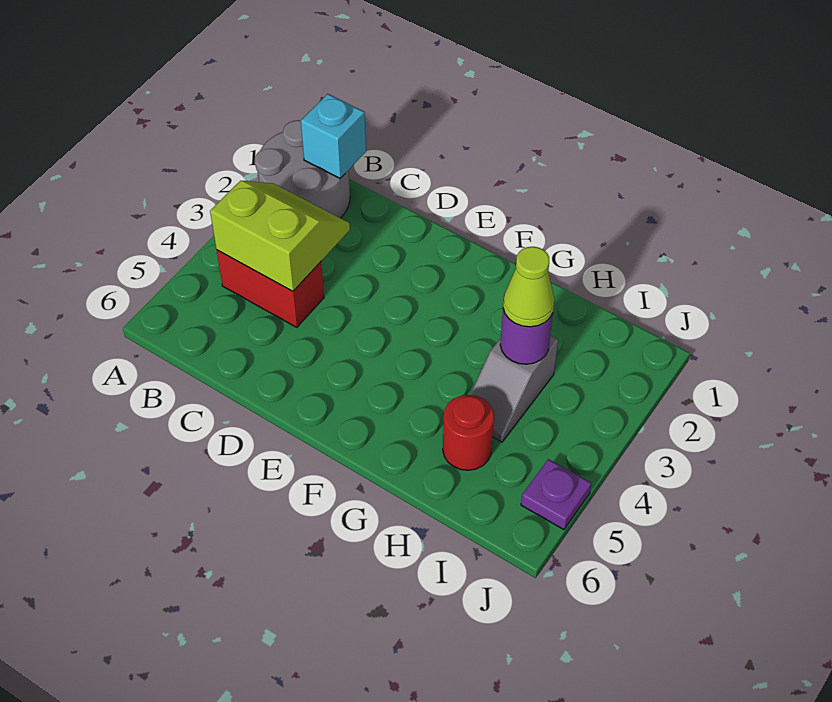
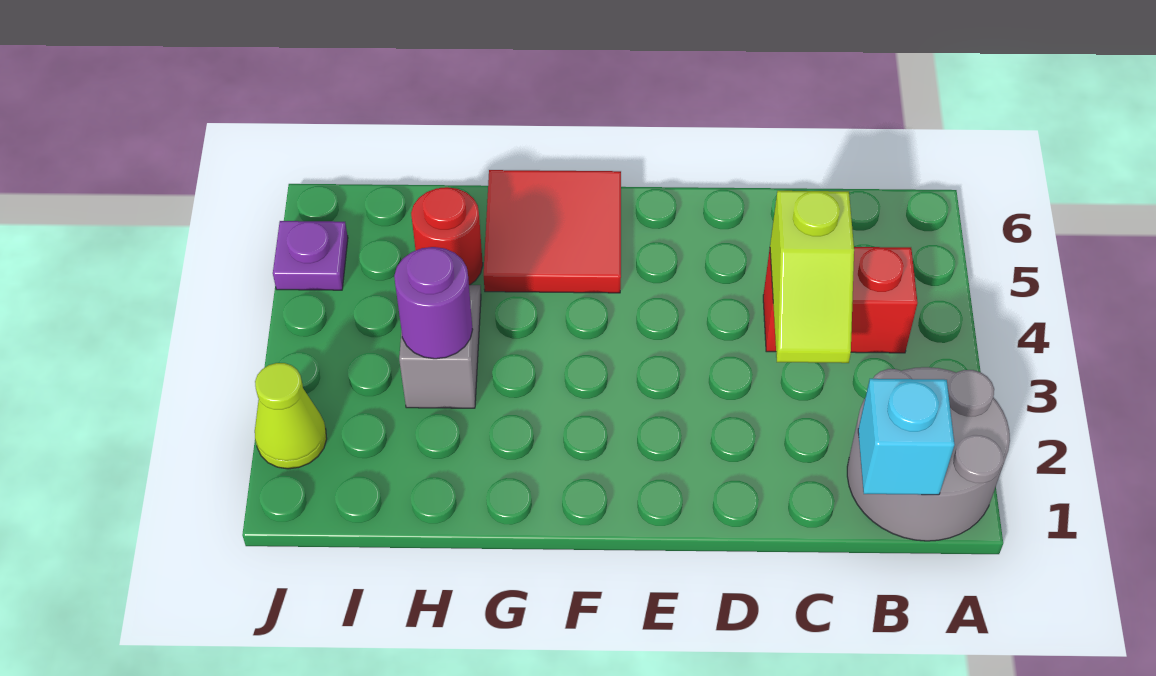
lime 2x2 slope [210,181,350,291] -> lime 1x2 slope [770,191,854,363]
none -> red 2x2 tile [484,170,621,293]
lime 1x1 cone [503,247,554,327] -> lime 1x1 cone moved to [255,363,327,469]

